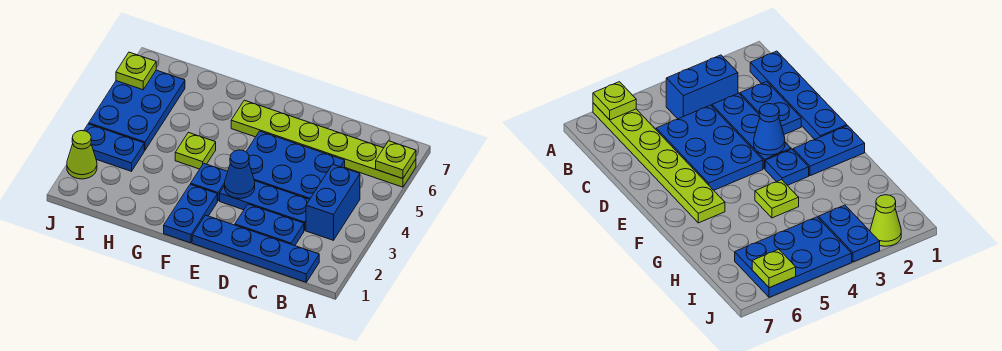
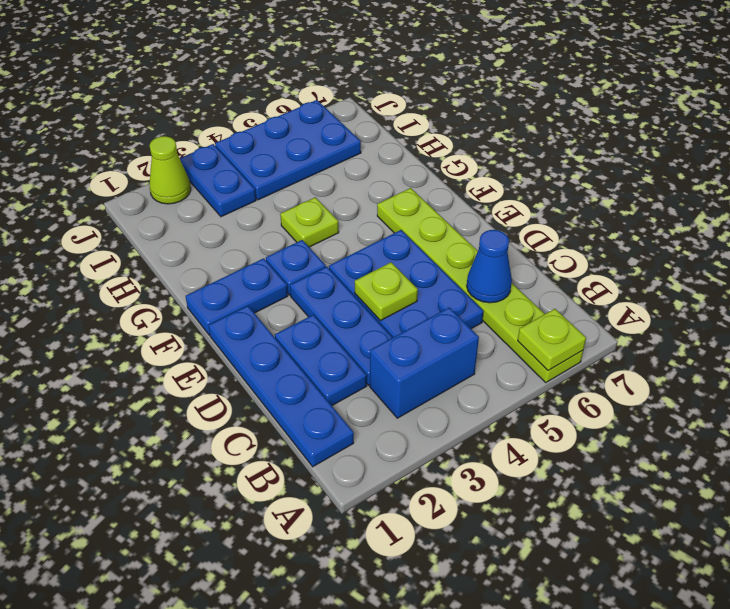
blue 1x1 cone [225,150,255,198] -> blue 1x1 cone moved to [467,230,512,303]
lime 1x1 plate [116,52,156,90] -> lime 1x1 plate moved to [355,262,418,321]

